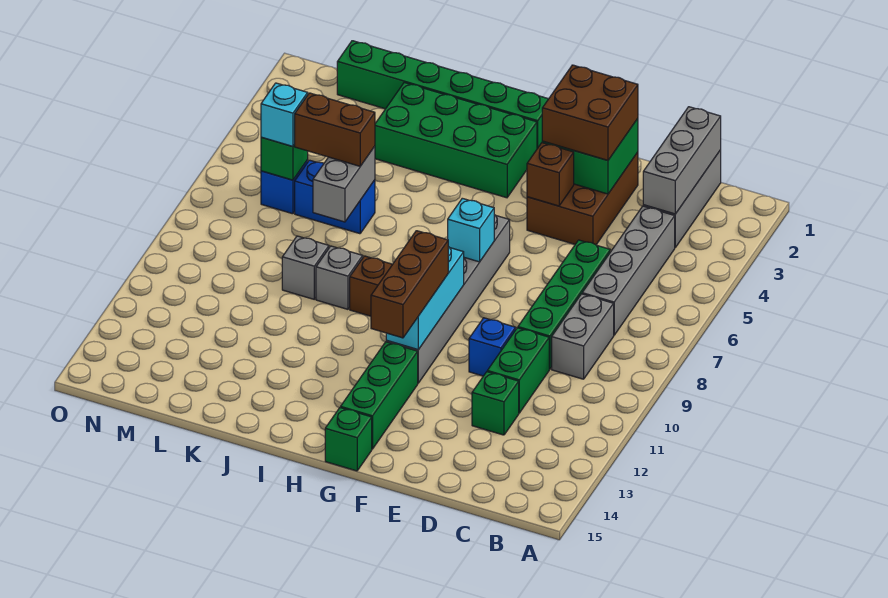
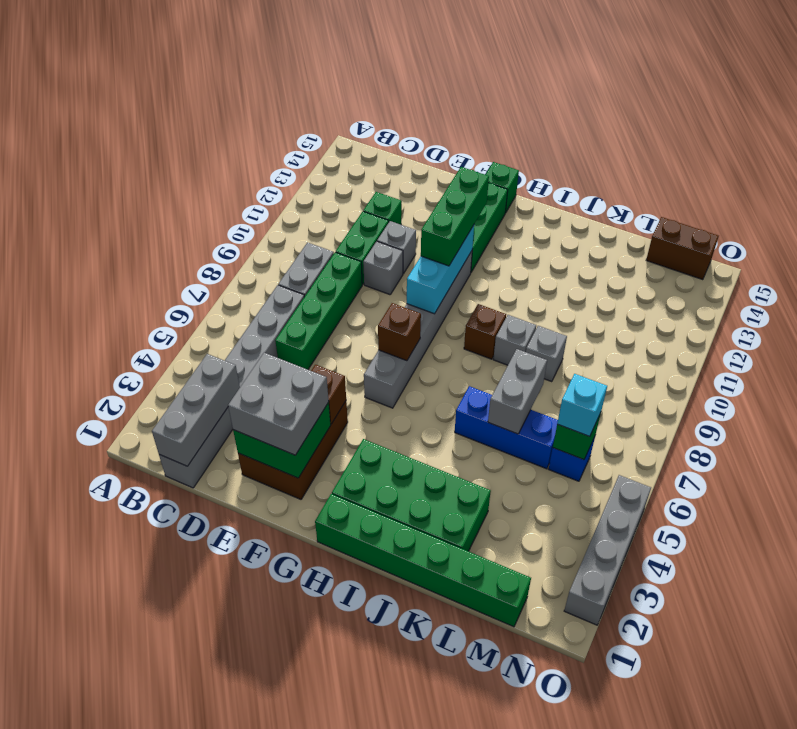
brown 2x2 brick [542,65,638,160] -> grey 2x2 brick [228,353,329,455]
blue 1x1 brick [469,318,516,376] -> grey 1x1 brick [363,241,403,295]
none -> grey 1x1 brick [377,221,416,274]
cyan 1x1 brick [448,198,494,262] -> brown 1x1 brick [378,303,421,361]
brown 1x3 brick [371,231,448,338] -> green 1x3 brick [421,167,489,266]
blue 1x2 brick [295,160,375,234] -> blue 1x3 brick [455,386,558,469]
brown 1x2 brick [295,93,375,166] -> brown 1x2 brick moved to [646,217,719,280]
none -> grey 1x4 brick [564,475,651,625]

